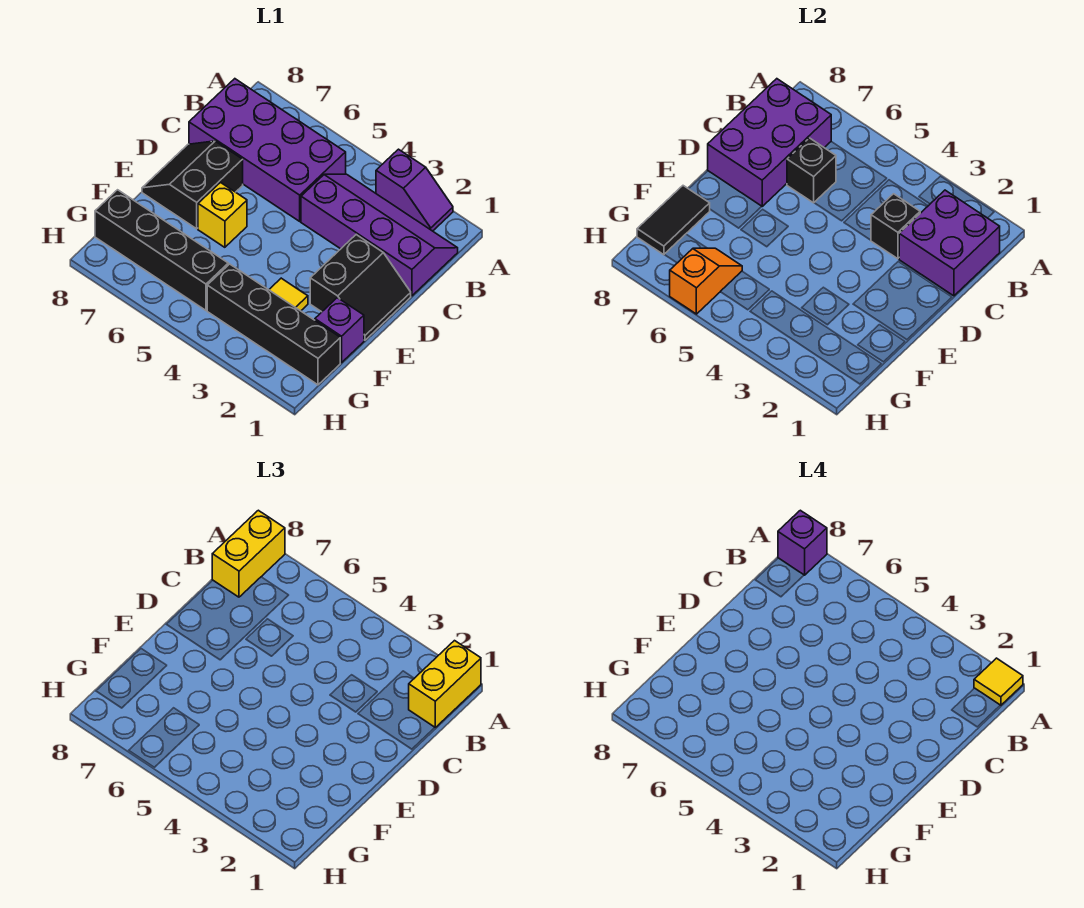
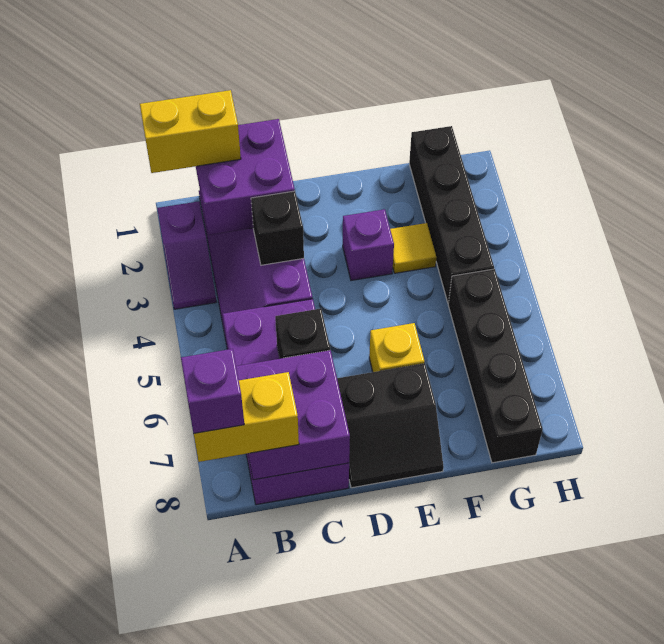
yellow 1x1 tile [974,658,1023,705] -> none
purple 1x2 slope [376,149,453,231] -> purple 1x2 slope turned to [157,201,216,309]
purple 2x3 brick [708,79,831,206] -> purple 2x2 brick [236,350,350,480]
black 2x2 slope [310,235,411,340] -> none
purple 1x1 brick [315,298,364,363] -> purple 1x1 brick moved to [343,209,394,281]
black 1x2 tile [637,186,710,255] -> none
orange 1x2 slope [670,248,742,314] -> none

